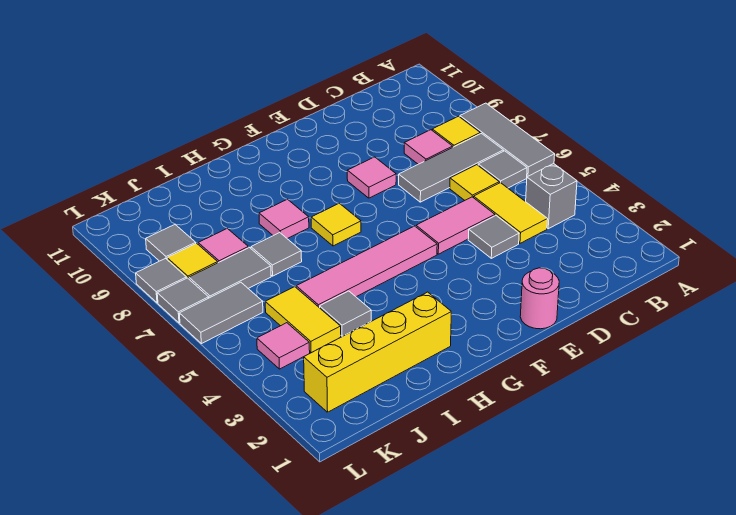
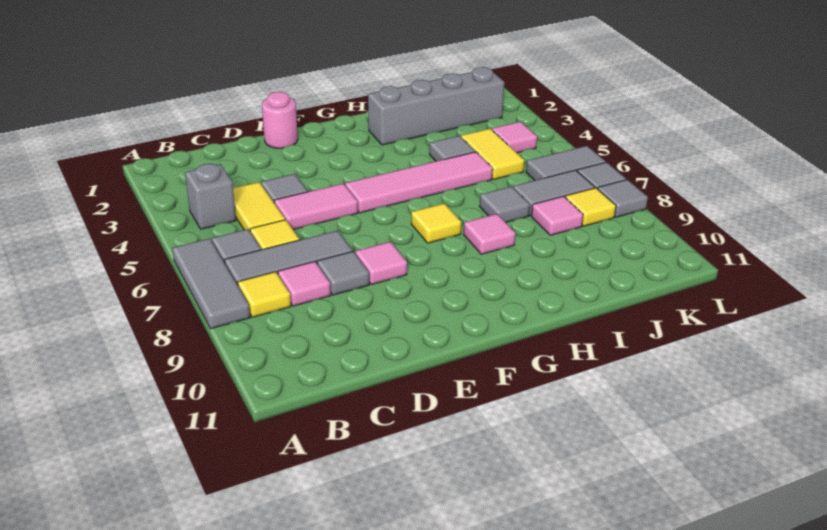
yellow 1x4 brick [304,292,451,412] -> grey 1x4 brick [368,67,504,145]
grey 1x1 tile [146,225,196,261] -> grey 1x1 tile moved to [317,252,369,295]

